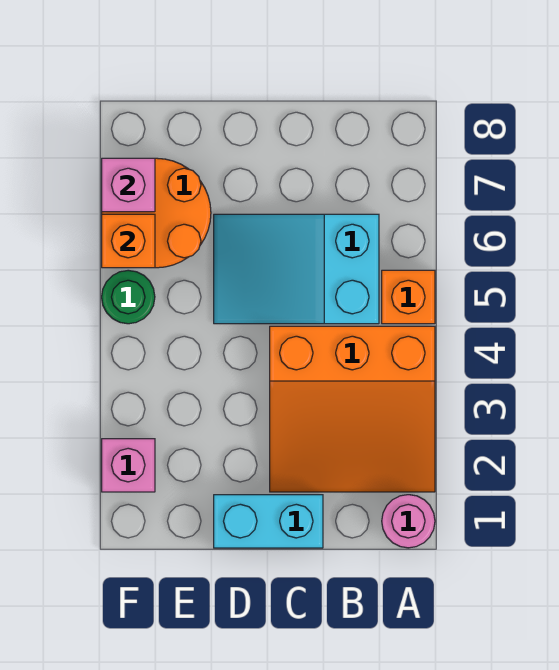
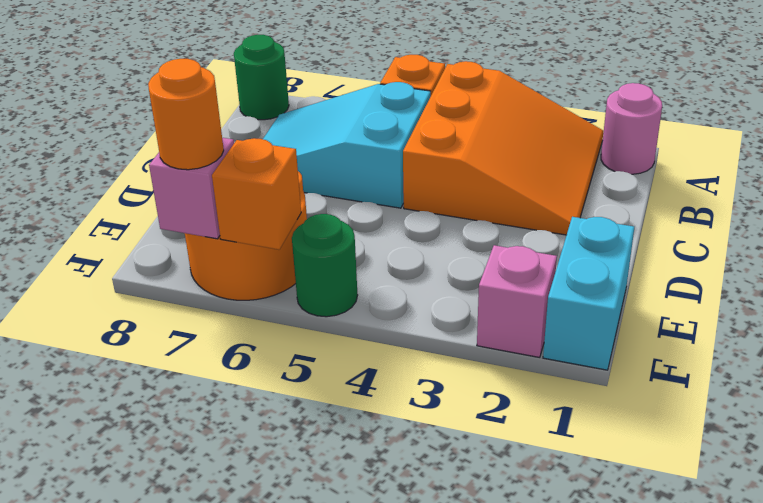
none -> green 1x1 round brick [234,35,289,120]
cyan 2x3 slope [214,214,379,324] -> cyan 2x3 slope turned to [263,82,431,208]
cyan 1x2 brick [214,495,323,548] -> cyan 1x2 brick moved to [543,217,634,370]
none -> orange 1x1 round brick [148,59,224,170]

